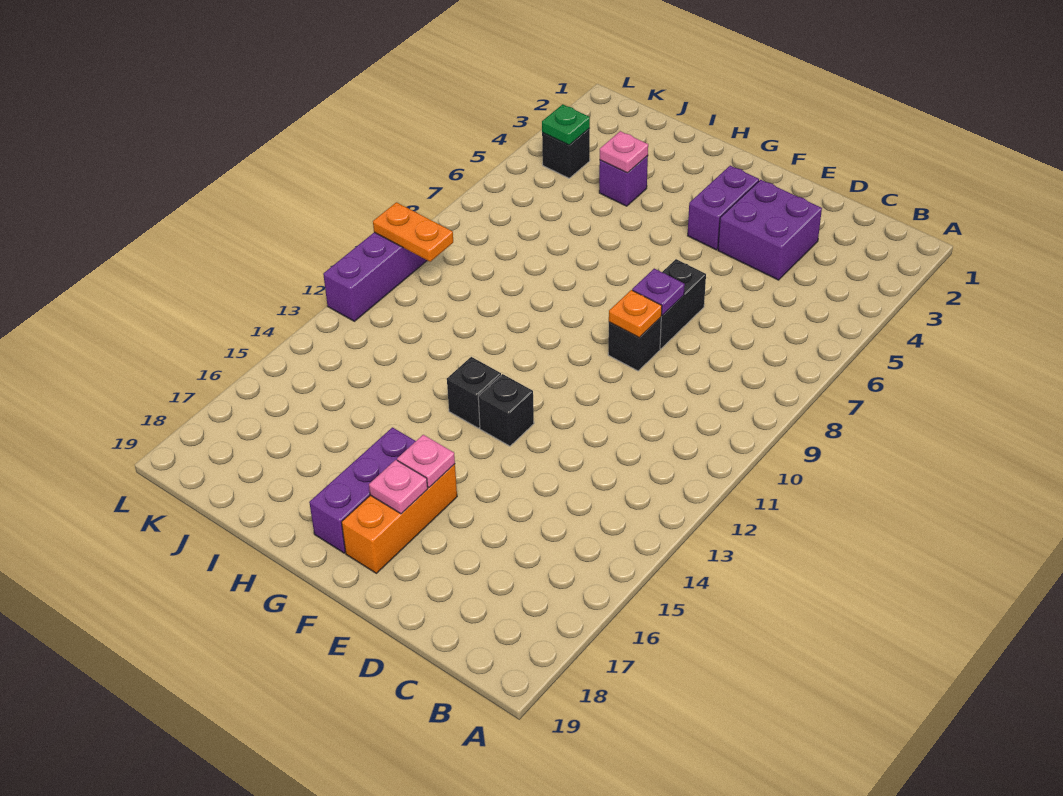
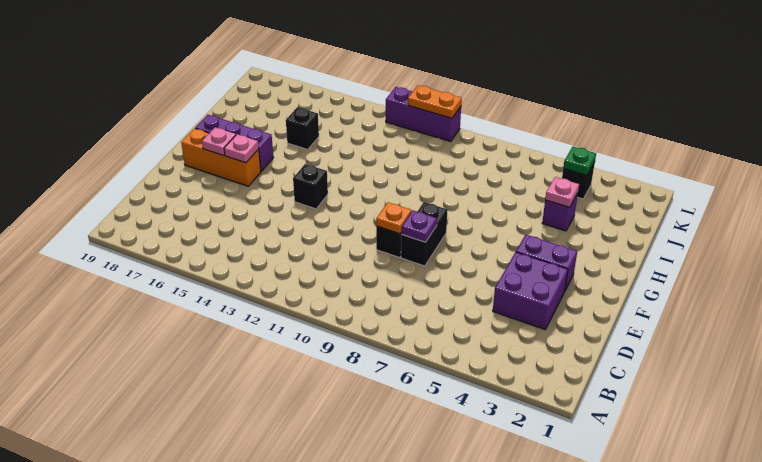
black 1x2 brick [660,259,706,349] -> black 1x2 brick turned to [401,202,447,266]
black 1x1 brick [447,357,501,428] -> black 1x1 brick moved to [286,107,319,150]
orange 1x2 plate [373,202,453,262] -> orange 1x2 plate turned to [408,85,462,118]

